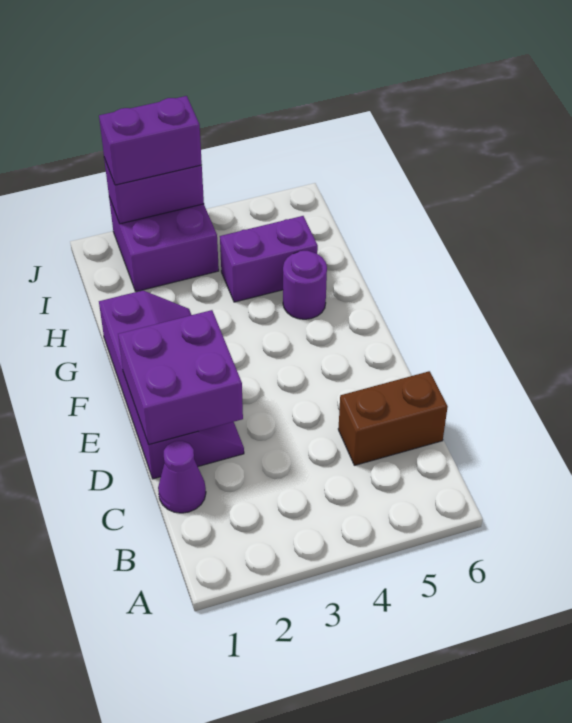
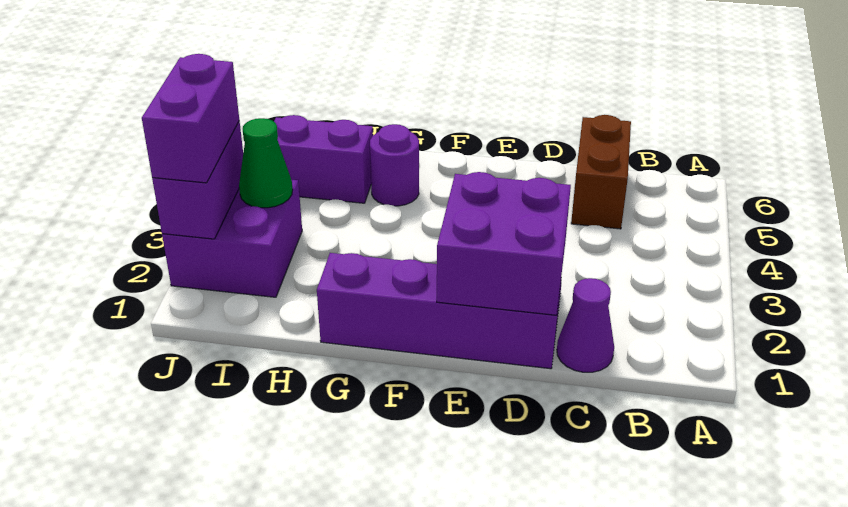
purple 1x2 brick [220,216,318,302] -> purple 1x2 brick turned to [274,115,373,203]
none -> green 1x1 cone [239,118,293,208]

